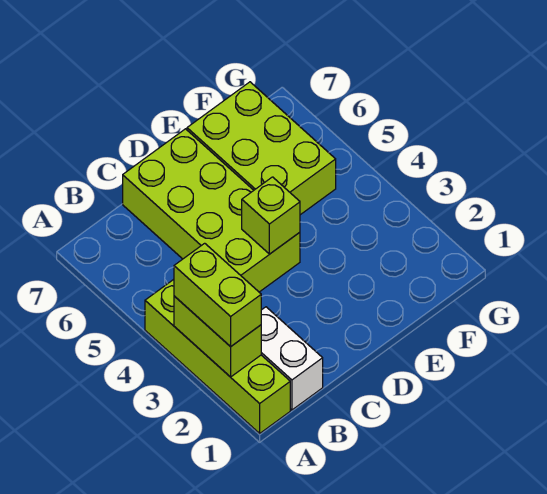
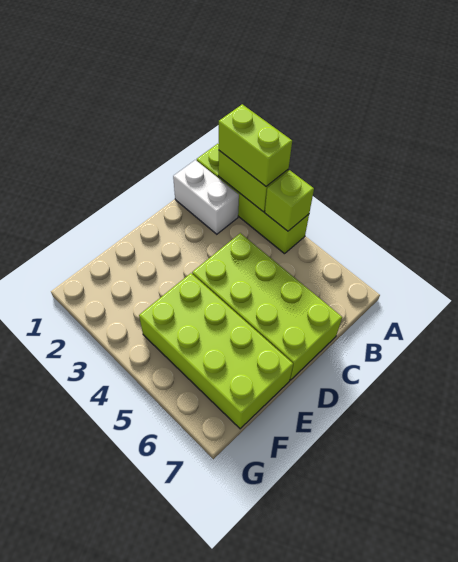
lime 1x1 brick [242,177,300,254] -> lime 1x1 brick moved to [265,170,314,231]
lime 2x3 brick [187,82,336,215] -> lime 2x4 brick [139,273,293,429]

